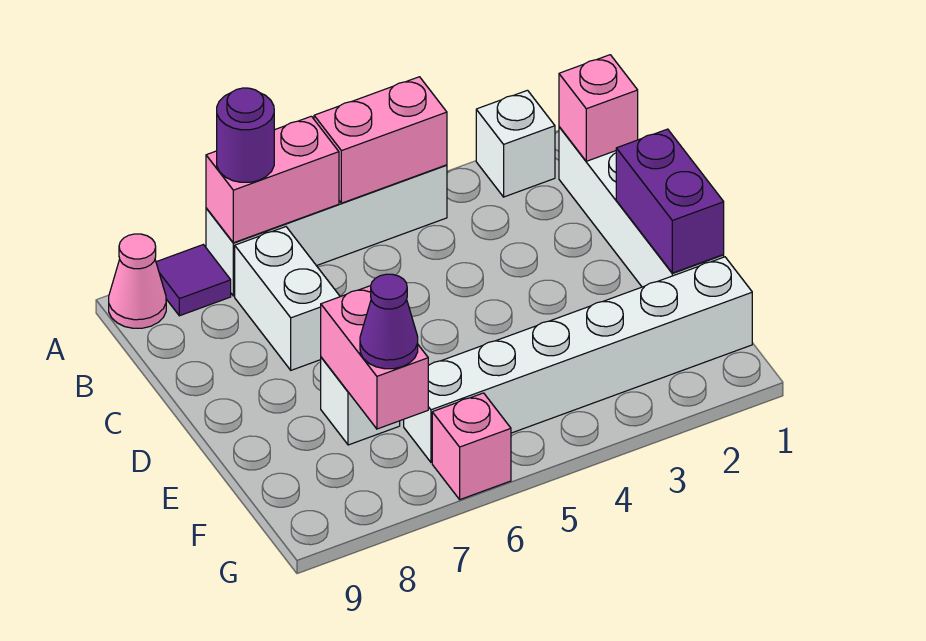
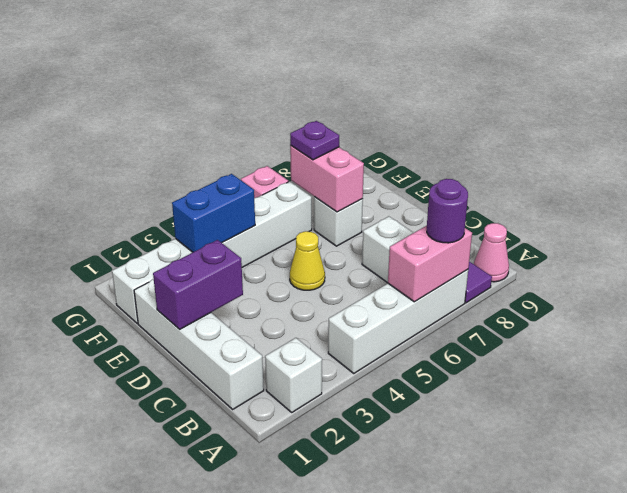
pink 1x2 brick [314,77,447,203] -> none
pink 1x1 brick [559,55,638,161] -> none
purple 1x2 brick [616,129,724,273] -> purple 1x2 brick turned to [153,240,243,329]
none -> yellow 1x1 cone [290,231,325,290]
none -> blue 1x2 brick [172,174,255,252]
purple 1x1 cone [360,274,418,369] -> purple 1x1 plate [290,121,339,160]

